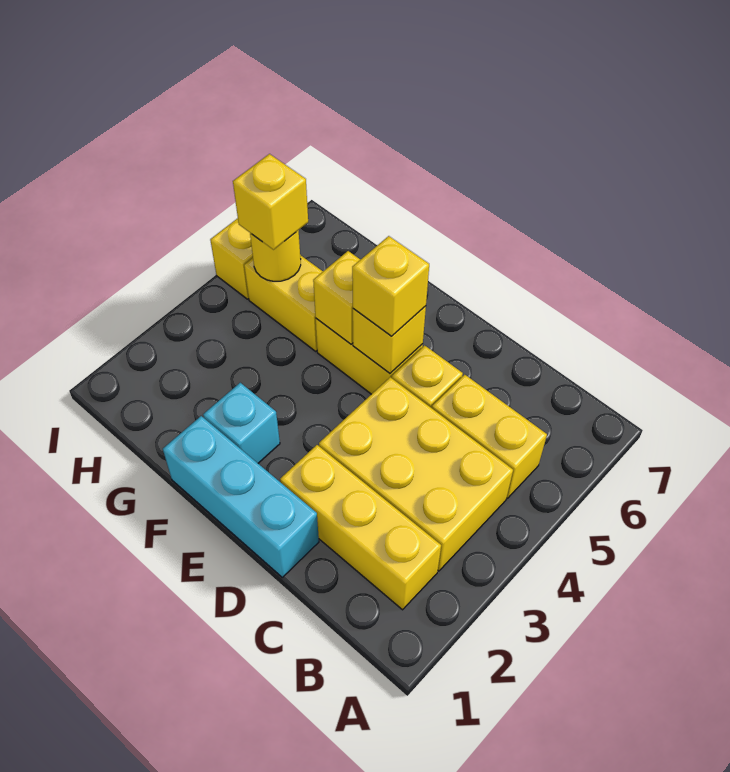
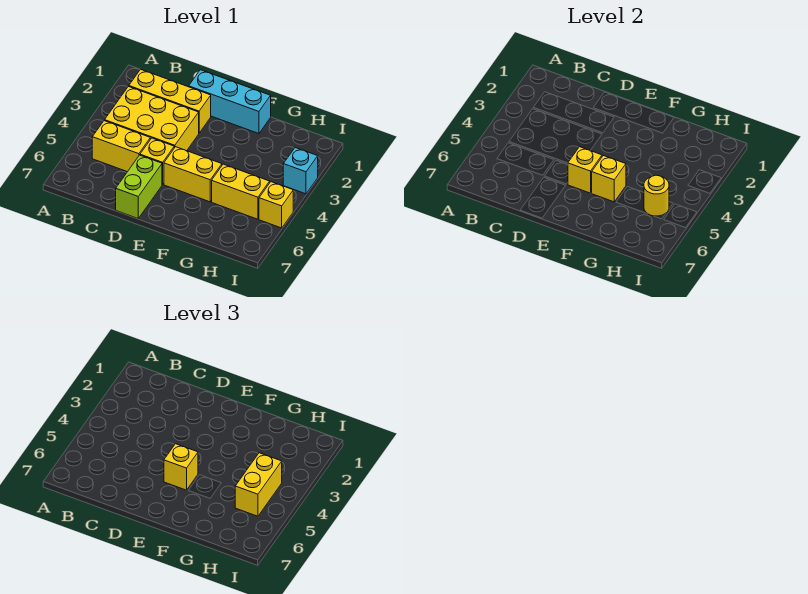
none -> lime 1x2 brick [116,155,162,218]
cyan 1x1 brick [203,383,280,463] -> cyan 1x1 brick moved to [283,148,318,194]
yellow 1x1 brick [233,154,308,250] -> yellow 1x2 brick [235,453,282,516]

